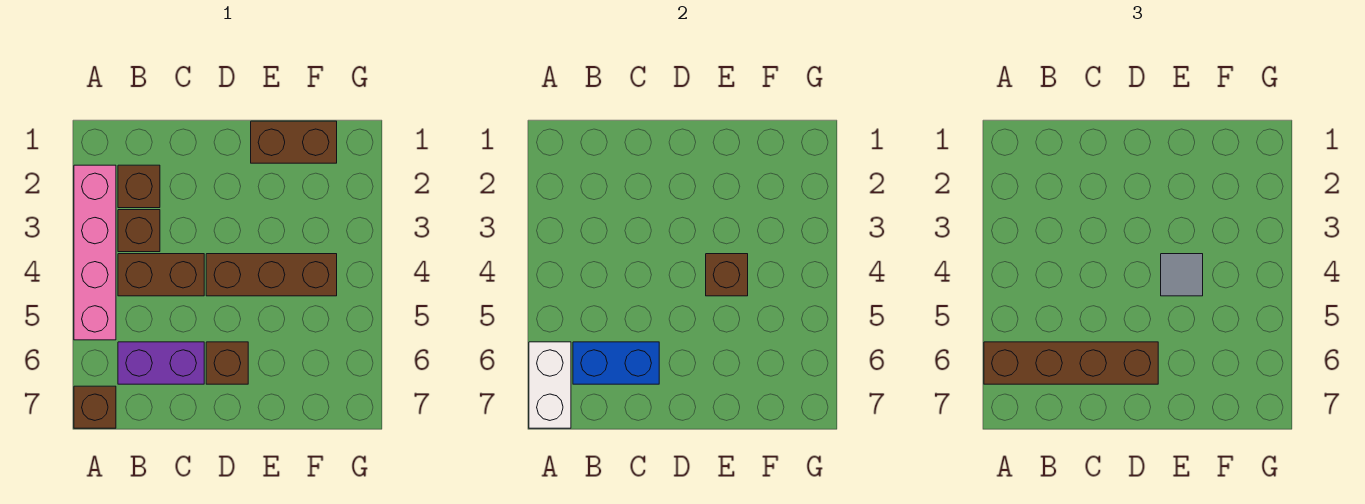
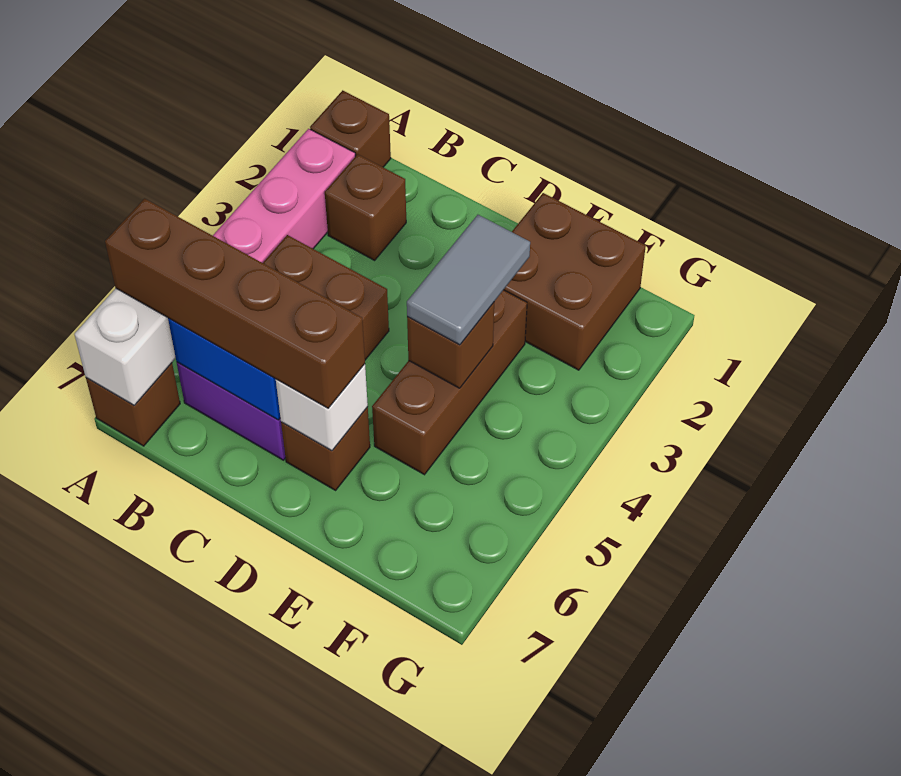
brown 1x1 brick [118,210,160,252] -> brown 1x1 brick moved to [310,90,391,167]
brown 1x3 brick [206,254,337,296] -> brown 1x3 brick turned to [372,290,527,475]
none -> white 1x1 brick [276,364,368,451]
brown 1x2 brick [251,121,337,163] -> brown 2x2 brick [504,193,646,370]
grey 1x1 tile [1161,254,1203,296] -> grey 1x2 tile [407,215,530,345]

